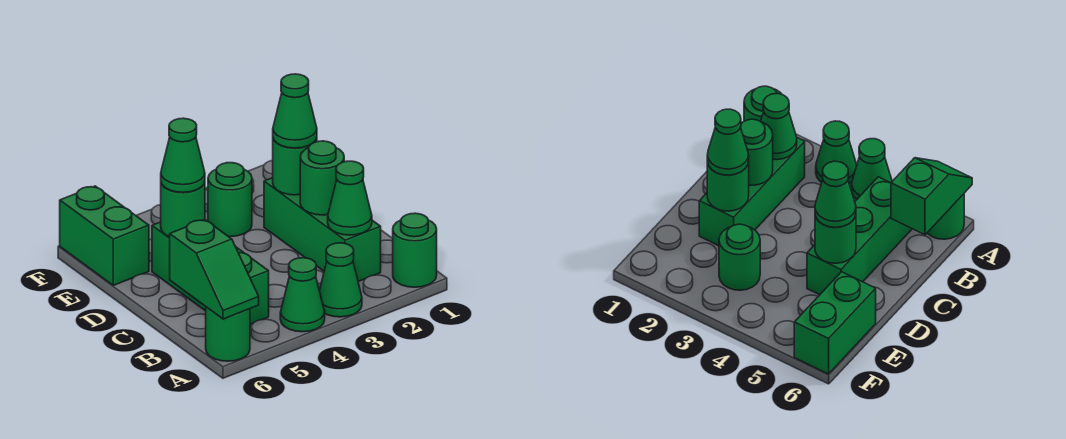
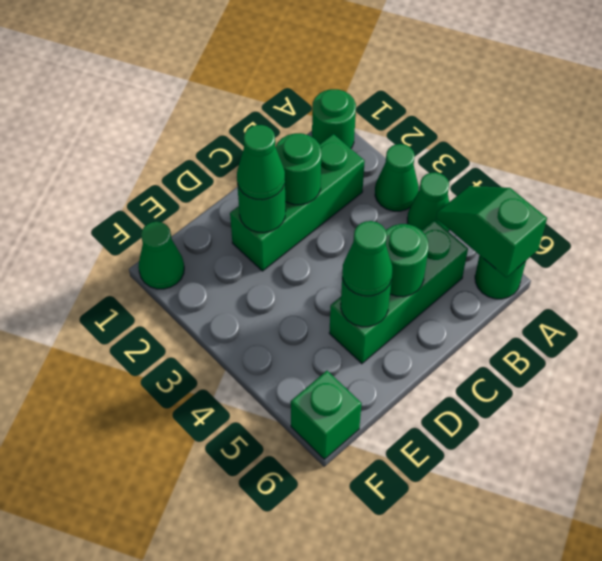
green 1x2 slope [170,220,259,319] -> green 1x2 slope turned to [436,186,547,277]
green 1x1 cone [328,161,372,235] -> green 1x1 cone moved to [138,222,184,289]
green 1x1 round brick [208,163,252,237] -> green 1x1 round brick moved to [386,224,429,297]
green 1x2 brick [60,186,149,285] -> green 1x1 brick [291,371,362,459]

